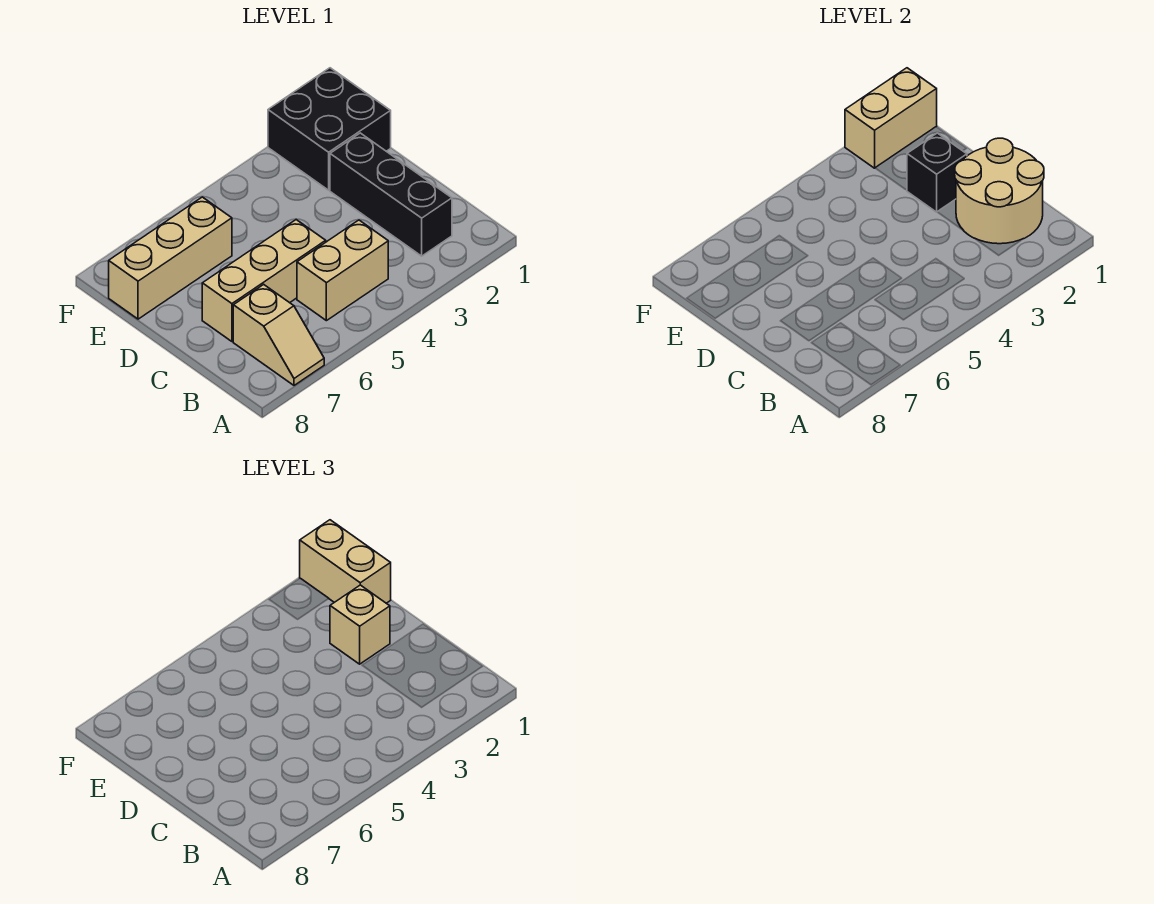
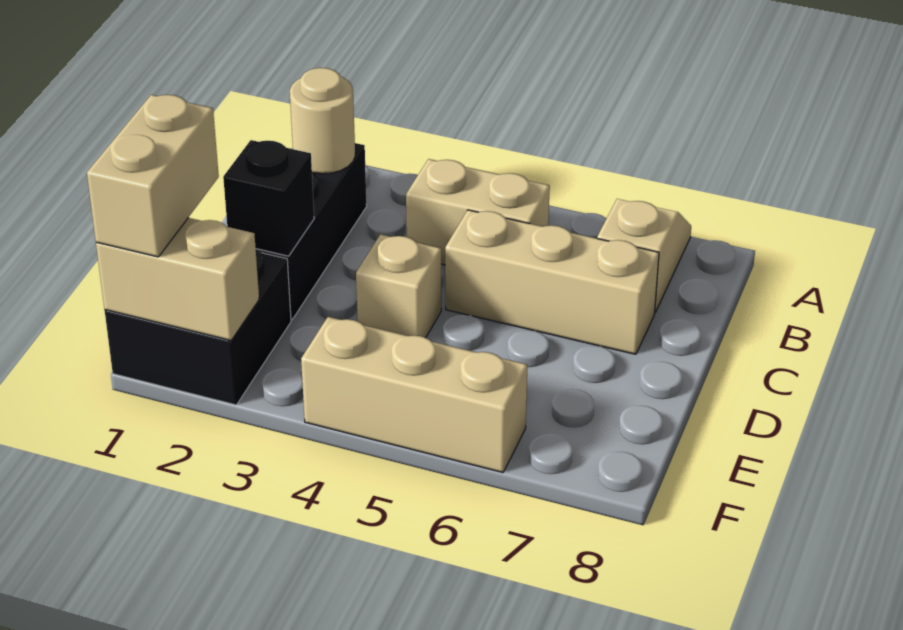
tan 2x2 round brick [955,138,1044,244] -> tan 1x1 round brick [290,68,355,174]
tan 1x1 brick [330,585,390,664] -> tan 1x1 brick moved to [356,234,441,338]
tan 1x3 brick [109,197,232,319] -> tan 1x3 brick moved to [301,317,527,472]

